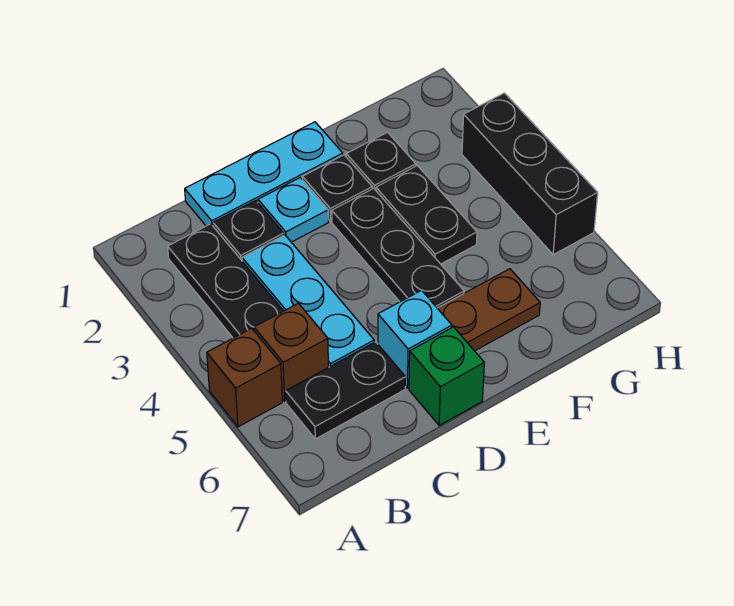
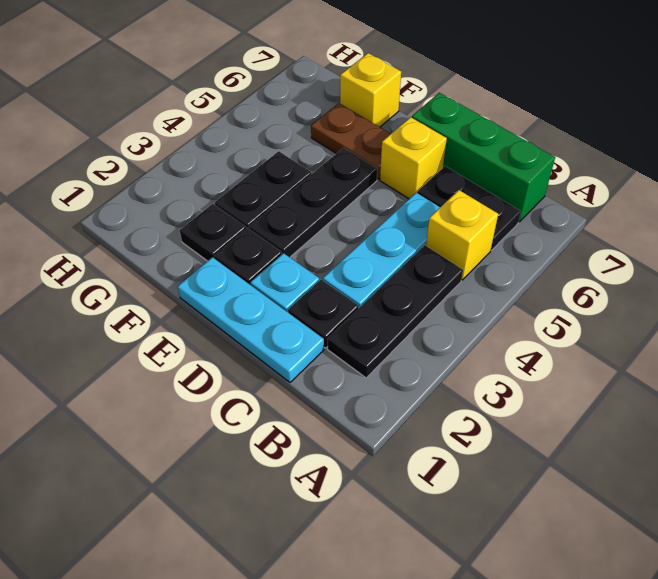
brown 1x1 brick [207,328,282,427] -> none
brown 1x1 brick [254,303,328,401] -> yellow 1x1 brick [426,190,498,280]
cyan 1x1 brick [378,290,452,388] -> yellow 1x1 brick [380,117,447,199]
green 1x1 brick [409,327,484,425] -> green 1x3 brick [412,93,555,222]
none -> yellow 1x1 brick [340,53,401,127]
black 1x3 brick [462,93,598,255] -> none

